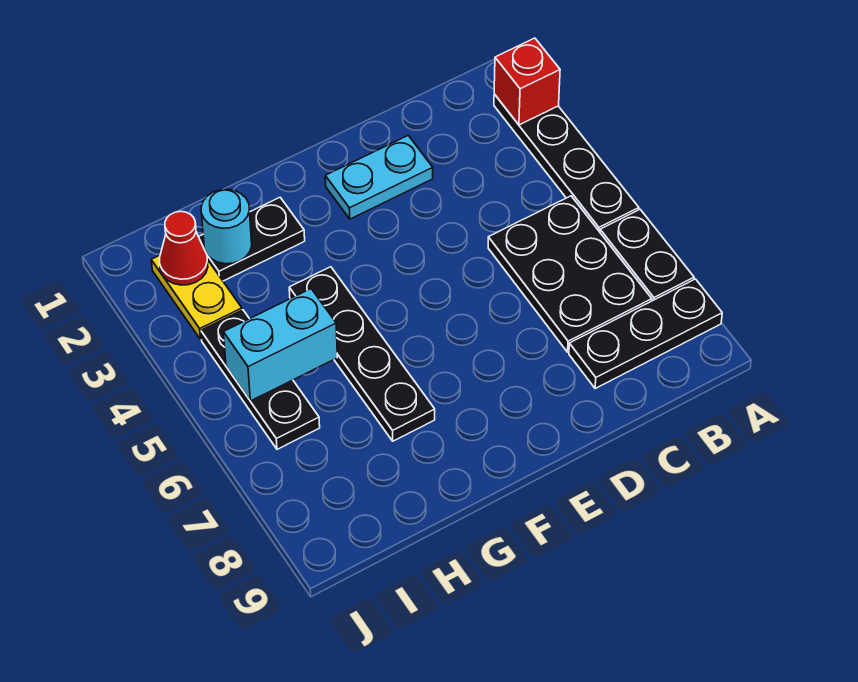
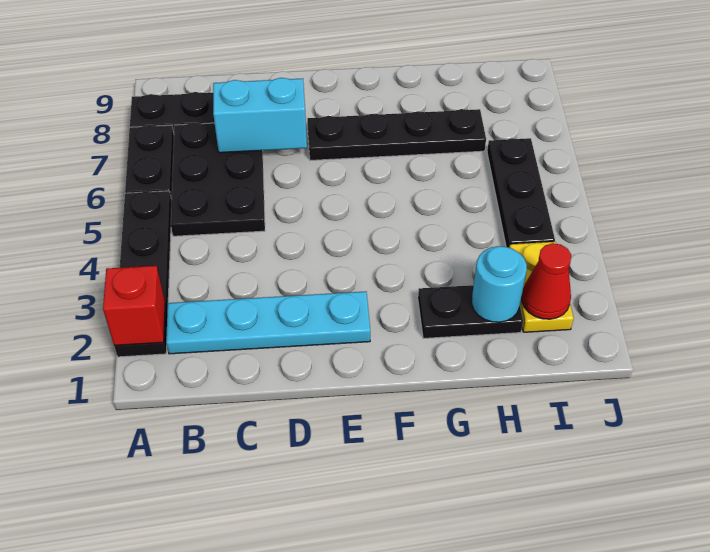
cyan 1x2 plate [325,136,433,219] -> cyan 1x4 plate [166,291,370,354]
black 1x4 plate [289,267,435,441] -> black 1x4 plate turned to [307,109,486,160]
cyan 1x2 brick [223,289,337,401] -> cyan 1x2 brick moved to [213,78,307,153]

